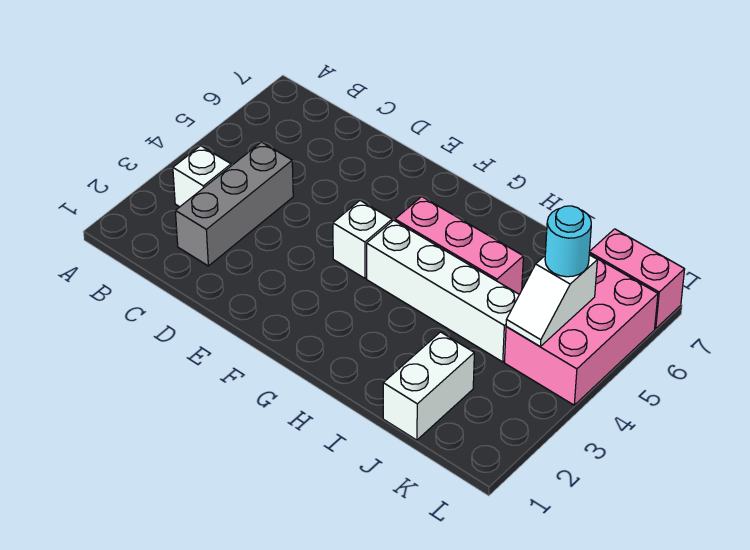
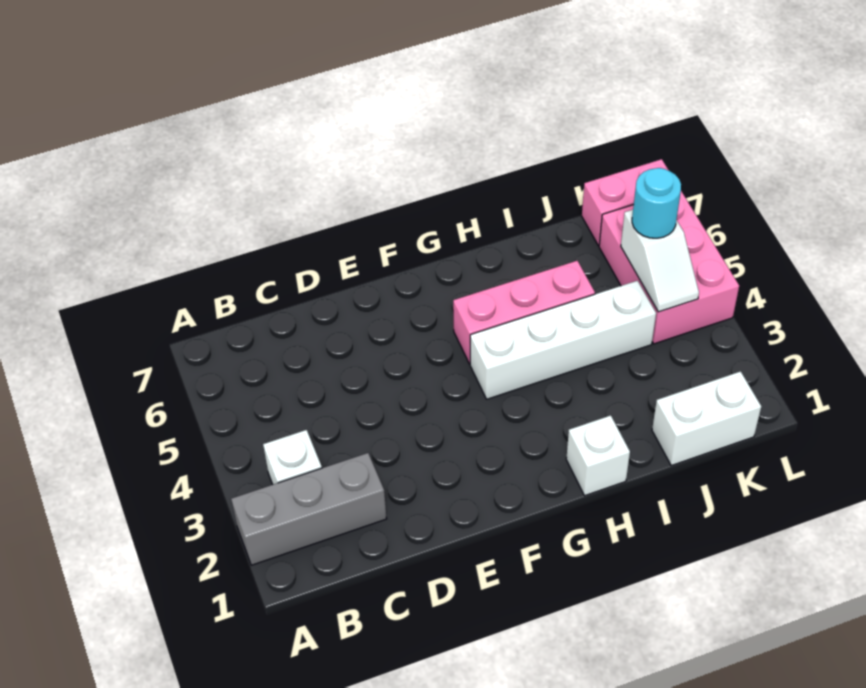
grey 1x3 brick [175,142,293,266] -> grey 1x3 brick turned to [231,453,387,565]
white 1x1 brick [333,201,392,278] -> white 1x1 brick moved to [566,415,630,496]
white 1x2 brick [383,332,474,440] -> white 1x2 brick turned to [652,371,761,465]

